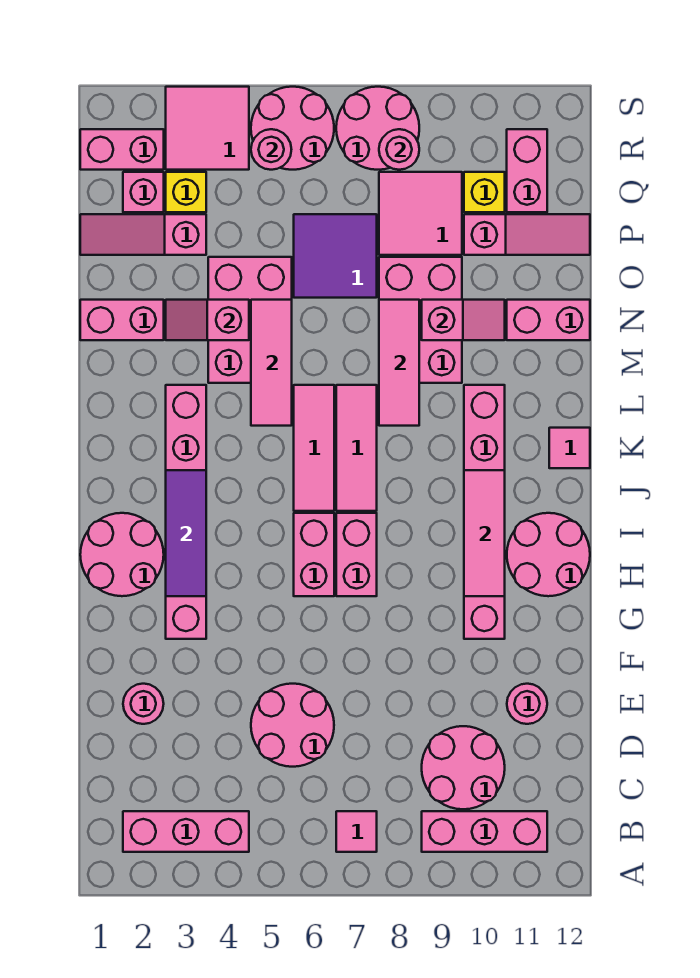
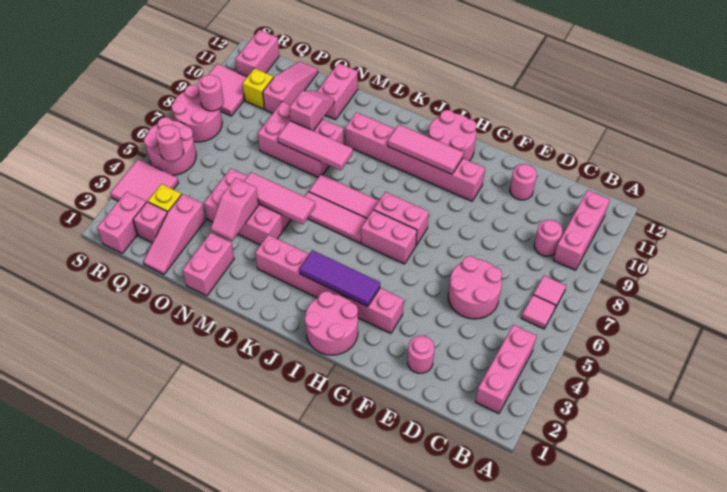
pink 2x2 round brick [422,726,505,809] -> pink 1x1 round brick [534,220,562,256]
pink 1x1 tile [549,428,590,468] -> pink 1x1 tile moved to [522,295,556,329]
purple 2x2 tile [294,214,377,298] -> none
pink 2x2 tile [379,172,462,255] -> pink 2x2 tile moved to [208,64,247,116]
pink 1x2 brick [507,129,547,212] -> pink 1x2 brick turned to [235,30,279,77]

